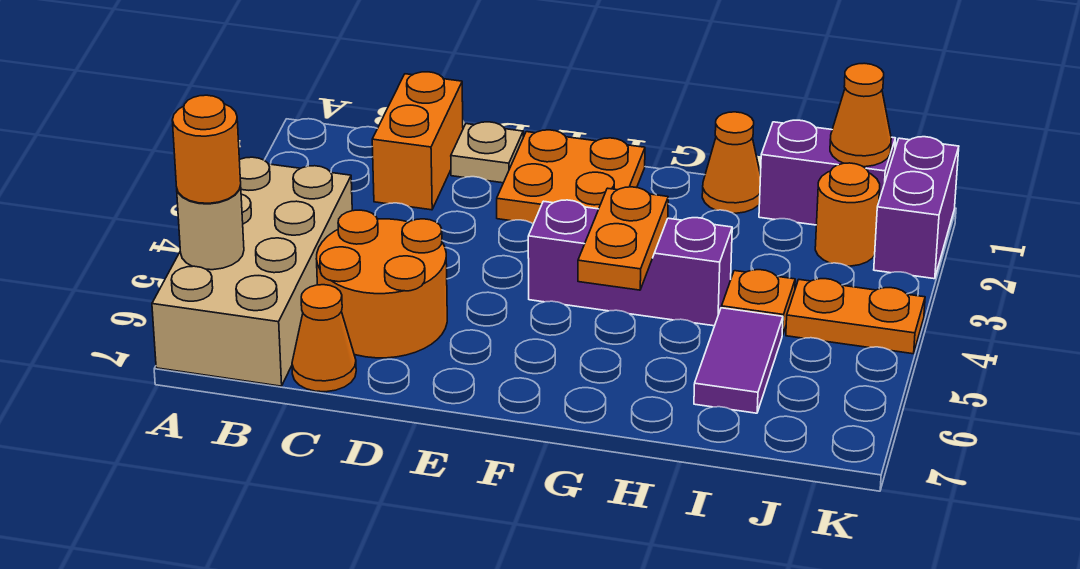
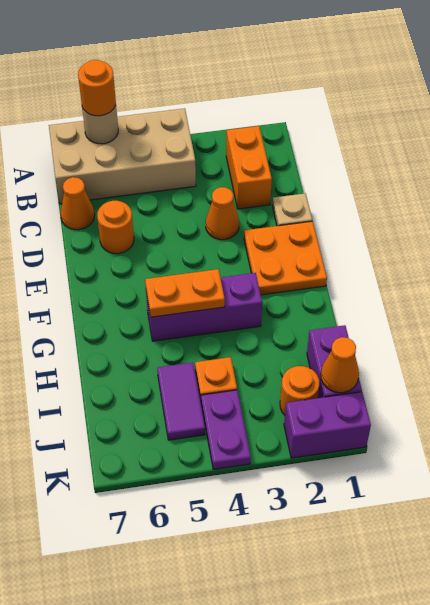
orange 1x2 brick [372,72,463,210] -> orange 1x2 brick turned to [226,126,272,209]
orange 2x2 round brick [316,210,447,358] -> orange 1x1 round brick [97,201,134,254]
purple 1x3 brick [528,200,732,326] -> purple 1x3 brick turned to [146,273,262,341]
orange 1x1 cone [702,112,761,213] -> orange 1x1 cone moved to [206,187,239,240]
purple 1x2 tile [694,308,783,413] -> purple 1x2 tile turned to [157,362,205,440]
orange 1x2 plate [786,279,925,354] -> purple 1x2 plate [201,390,251,470]

